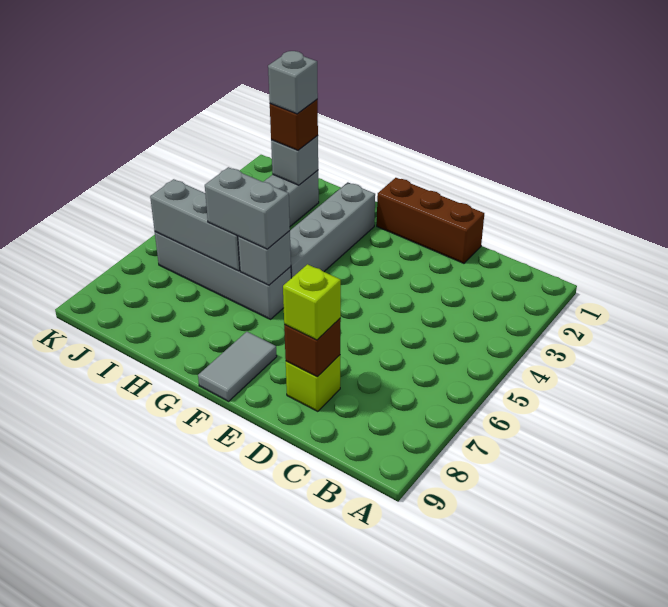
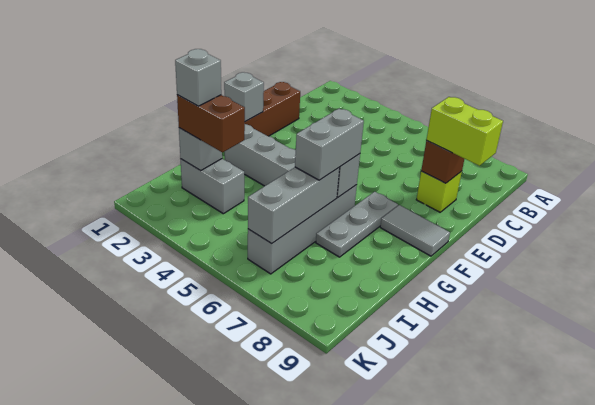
lime 1x1 brick [283,264,341,340] -> lime 1x2 brick [427,97,503,166]
none -> grey 1x1 brick [224,72,264,122]
none -> grey 1x3 plate [316,192,398,257]
brown 1x1 brick [270,100,318,150] -> brown 1x2 brick [177,95,245,152]

